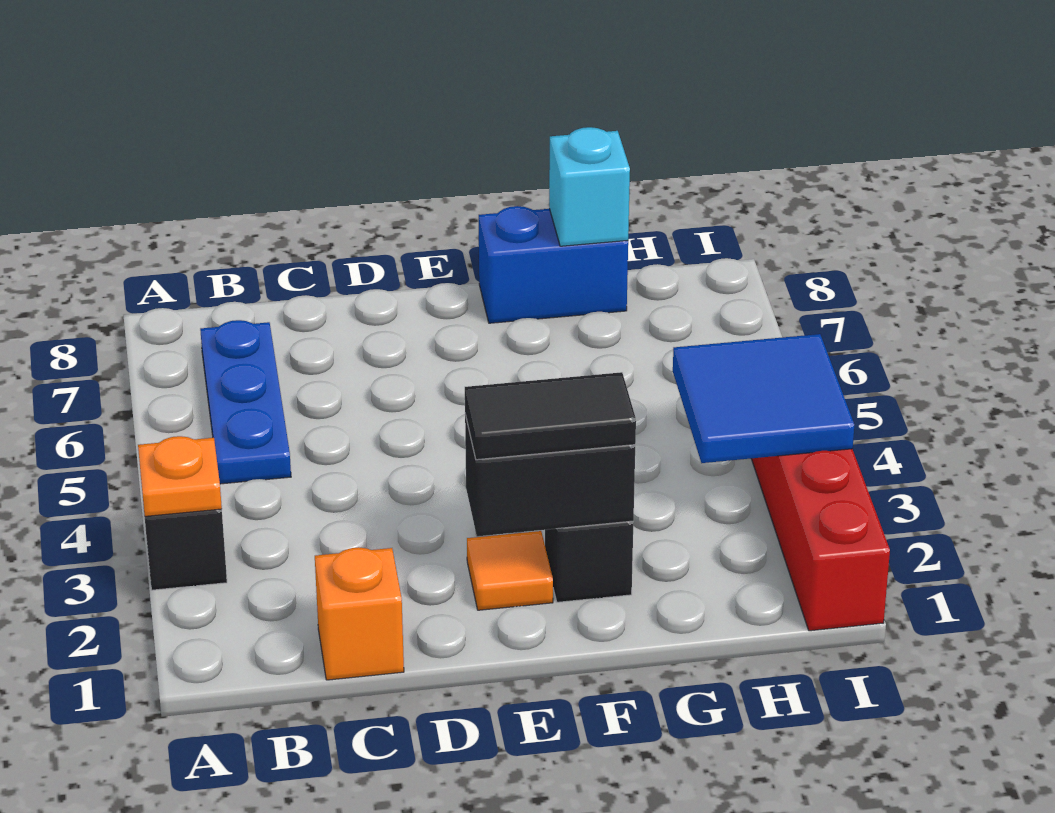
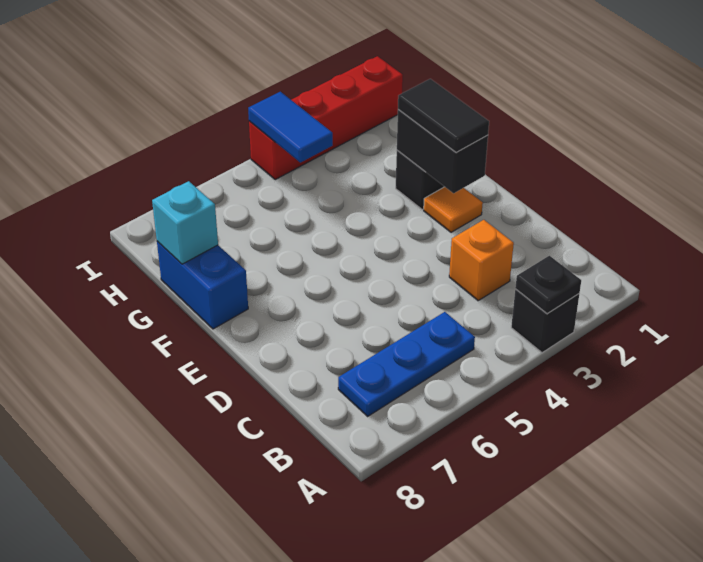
orange 1x1 plate [138,436,222,516] -> black 1x1 plate [515,256,581,314]
orange 1x1 brick [315,547,404,680] -> orange 1x1 brick moved to [449,220,514,300]
blue 2x2 tile [673,334,854,463] -> blue 1x2 tile [248,92,333,162]

